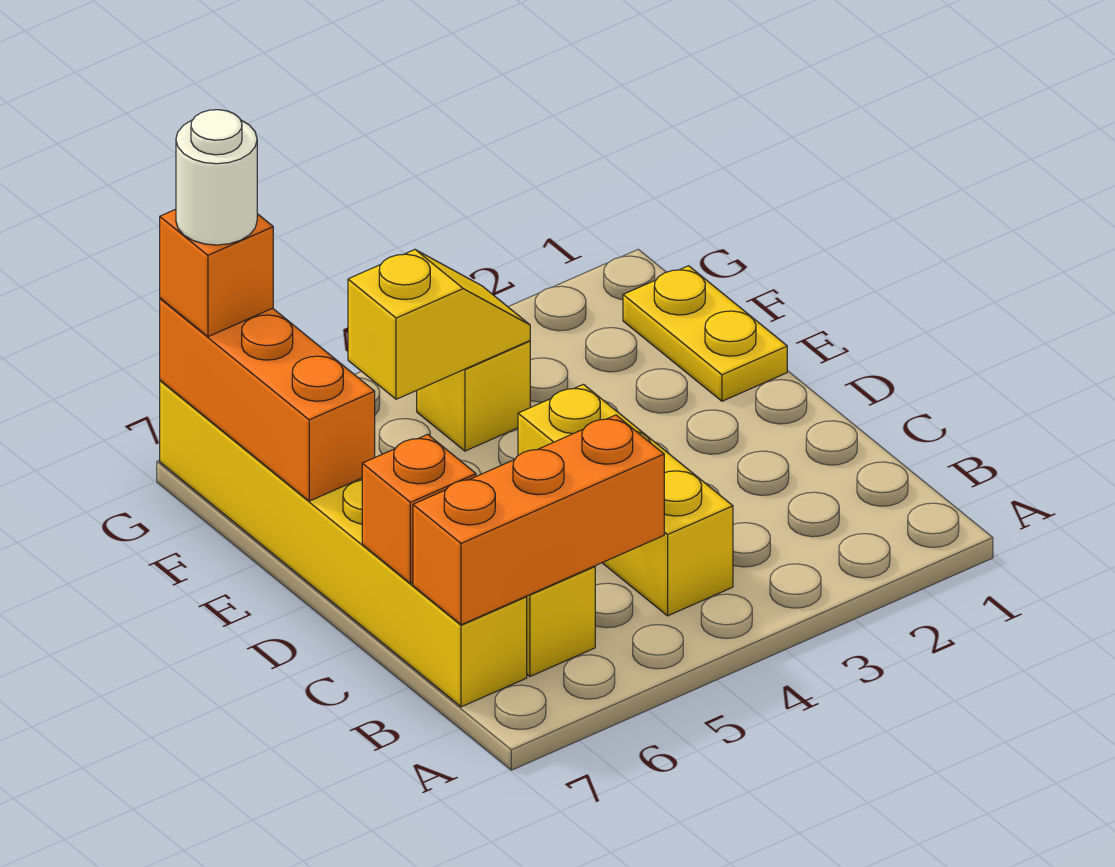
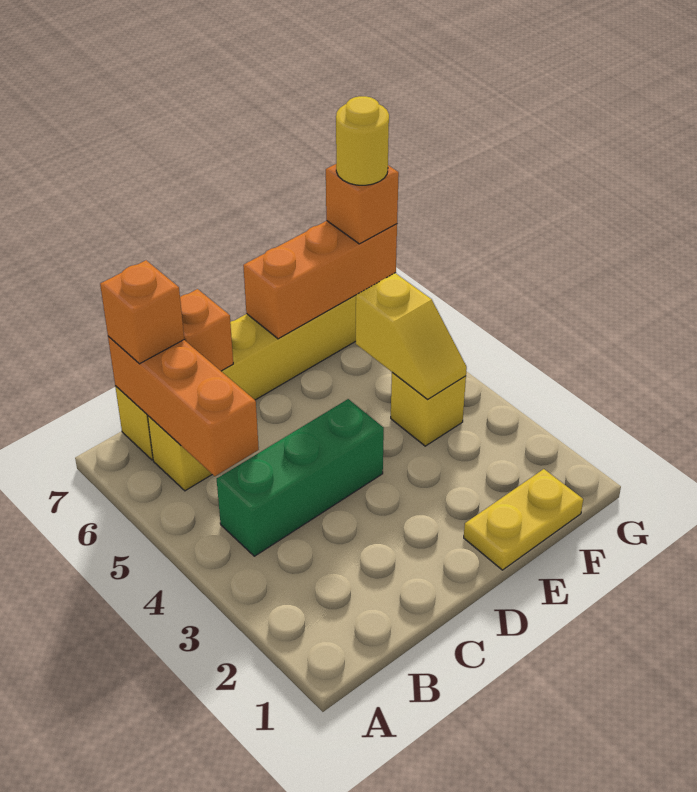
yellow 1x3 brick [518,384,733,616] -> green 1x3 brick [217,399,384,556]
none -> orange 1x1 brick [100,260,184,364]
white 1x1 round brick [176,110,257,245] -> yellow 1x1 round brick [336,96,389,185]

